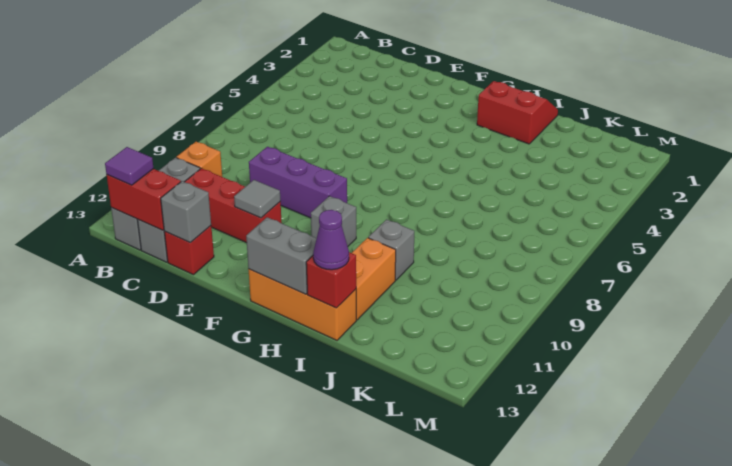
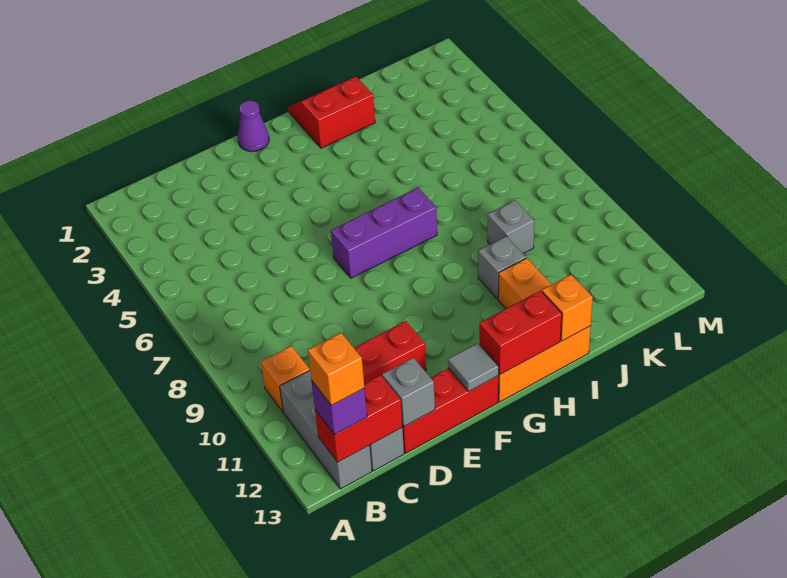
purple 1x1 tile [105,147,154,185] -> purple 1x1 brick [311,380,367,434]
none -> orange 1x1 brick [308,333,364,405]
purple 1x3 brick [249,147,347,218] -> purple 1x3 brick moved to [331,188,437,278]
red 1x1 brick [164,226,214,275] -> red 1x3 brick [402,368,498,453]
grey 1x1 tile [234,180,280,218] -> grey 1x1 tile moved to [448,343,499,391]
grey 1x1 brick [311,196,356,246] -> grey 1x1 brick moved to [488,200,534,254]
grey 1x2 brick [246,217,317,294] -> red 1x2 brick [479,291,562,374]
red 1x1 brick [306,252,356,308] -> orange 1x1 brick [542,275,593,341]
purple 1x1 cone [313,210,349,270] -> purple 1x1 cone moved to [238,101,269,152]

